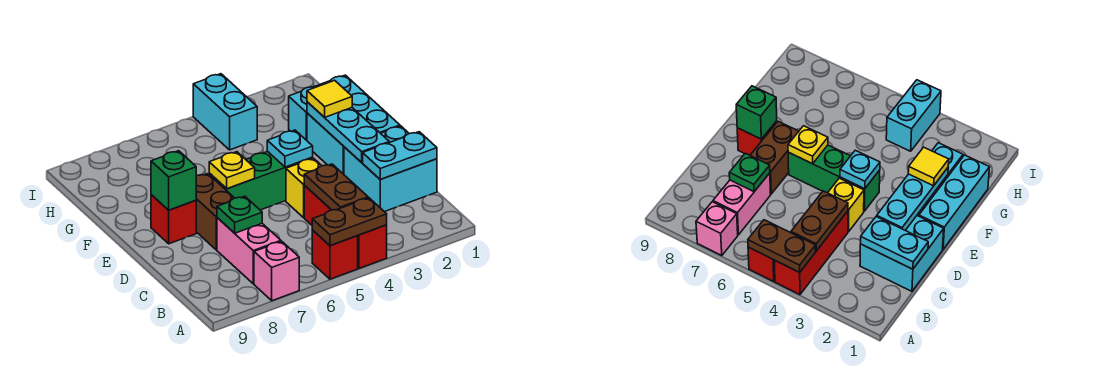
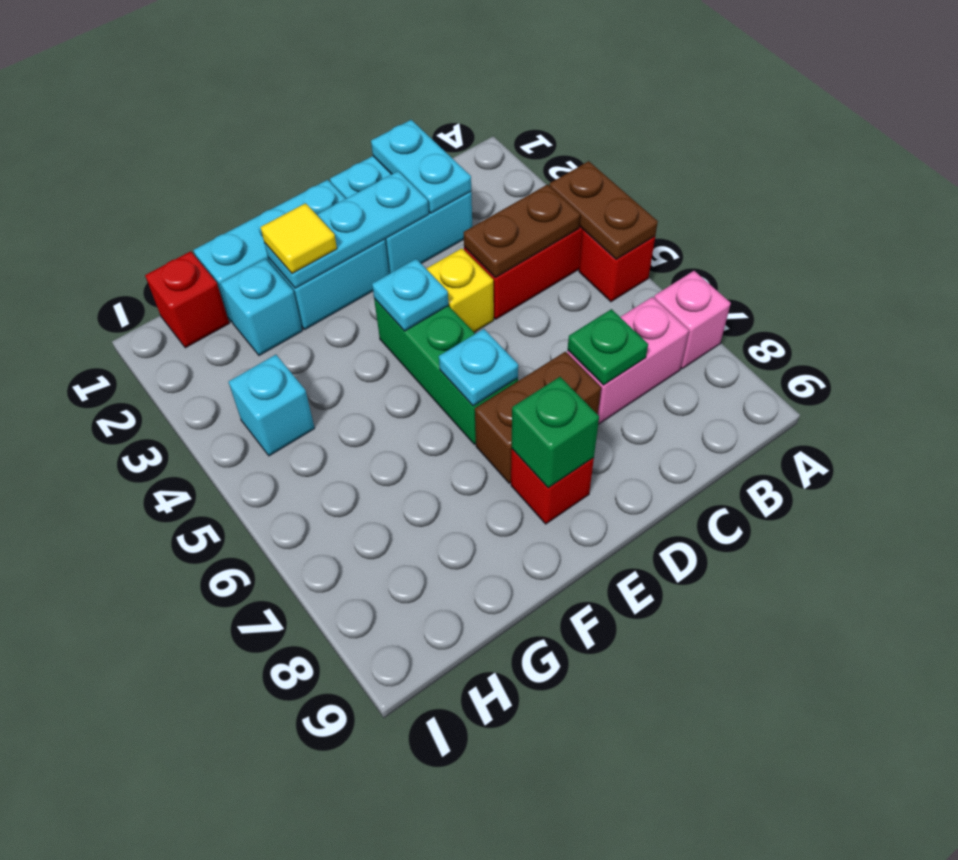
yellow 1x1 plate [209,152,255,189] -> cyan 1x1 plate [439,329,518,406]
none -> red 1x1 brick [145,251,229,348]
cyan 1x2 brick [193,74,257,150] -> cyan 1x1 brick [229,355,315,456]

